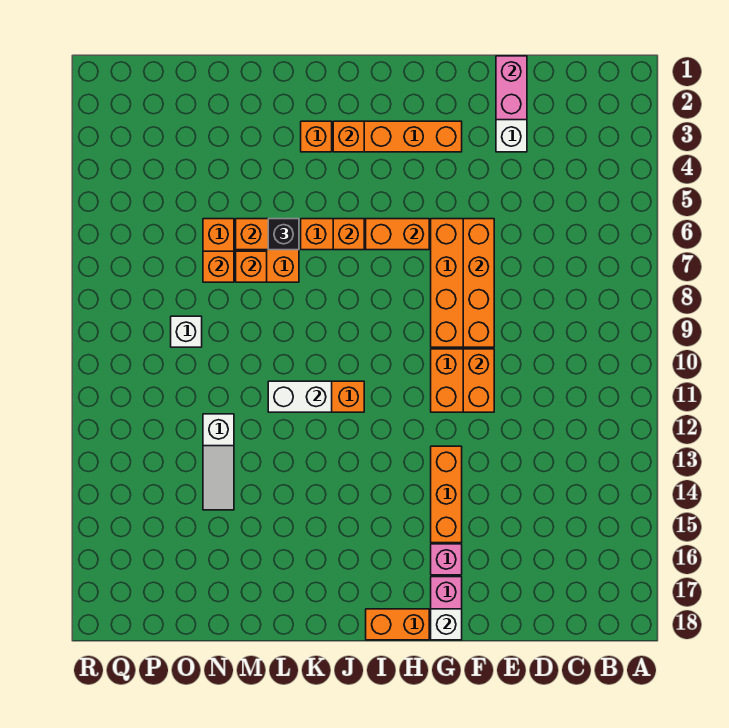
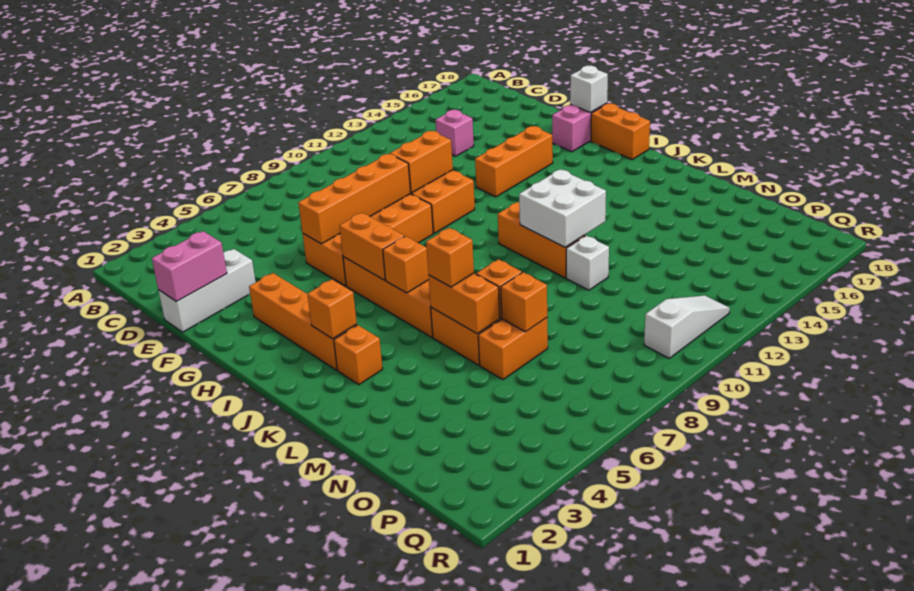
pink 1x1 brick [431,544,462,575] -> pink 1x1 brick moved to [436,110,474,156]
white 1x2 brick [268,381,332,412] -> white 2x2 brick [519,169,606,247]
black 1x1 brick [268,219,299,250] -> orange 1x1 brick [426,228,474,287]
white 1x3 slope [203,414,234,510] -> white 1x3 slope moved to [644,295,730,358]
white 1x1 brick [171,316,202,347] -> white 1x1 brick moved to [566,236,609,290]

